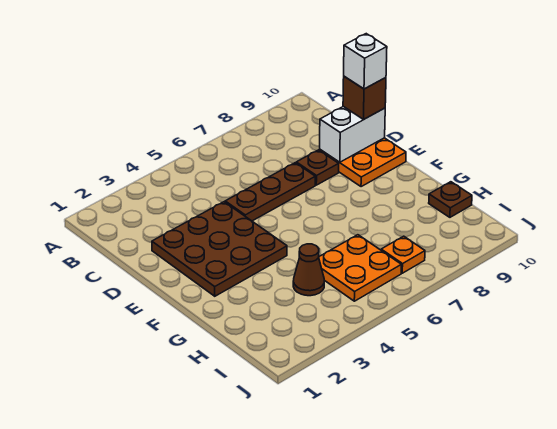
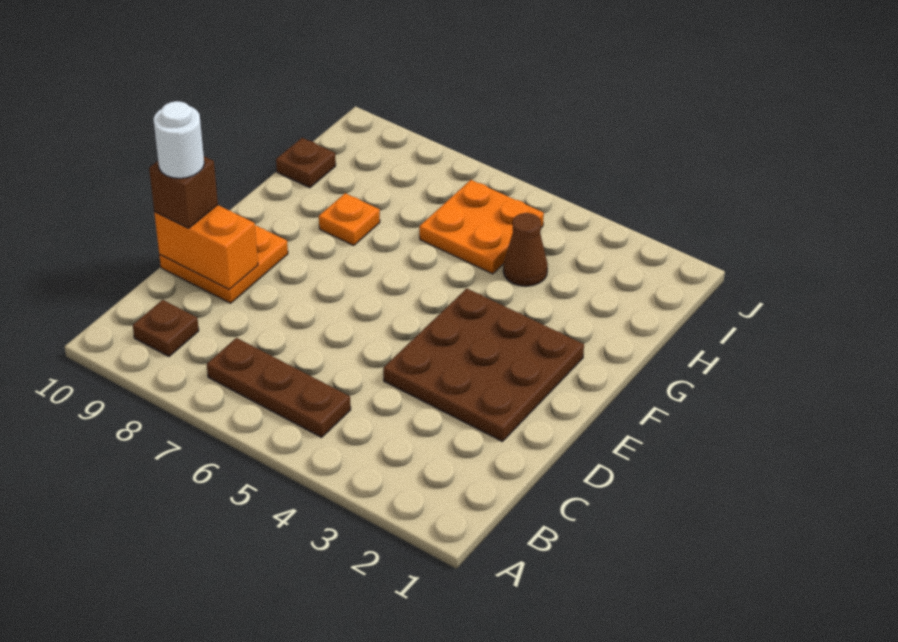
brown 1x3 plate [225,163,315,221] -> brown 1x3 plate moved to [207,338,351,437]
brown 1x1 plate [296,150,339,185] -> brown 1x1 plate moved to [133,300,199,357]
white 1x2 brick [320,107,385,162] -> orange 1x2 brick [154,205,258,290]
white 1x1 brick [344,34,387,89] -> white 1x1 round brick [153,101,204,178]
orange 1x1 plate [381,236,425,273] -> orange 1x1 plate moved to [319,193,380,245]

